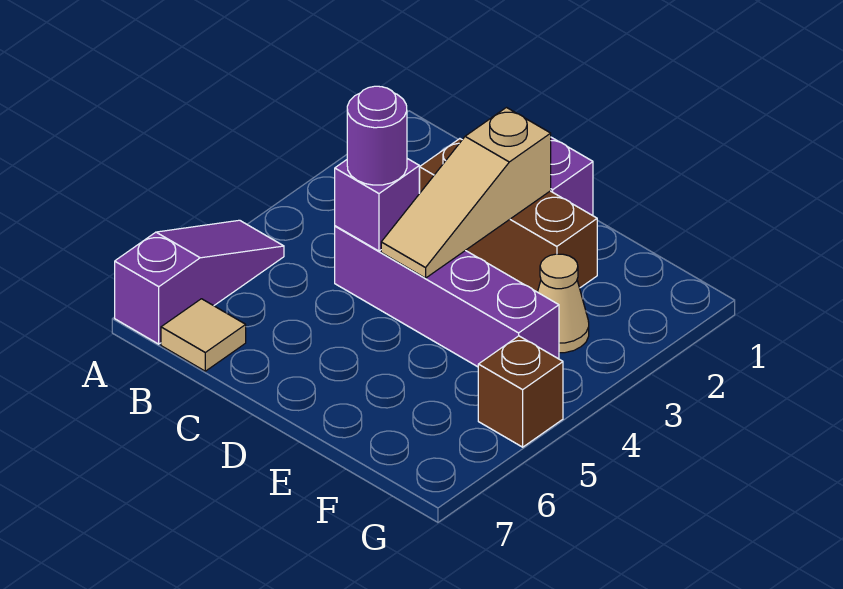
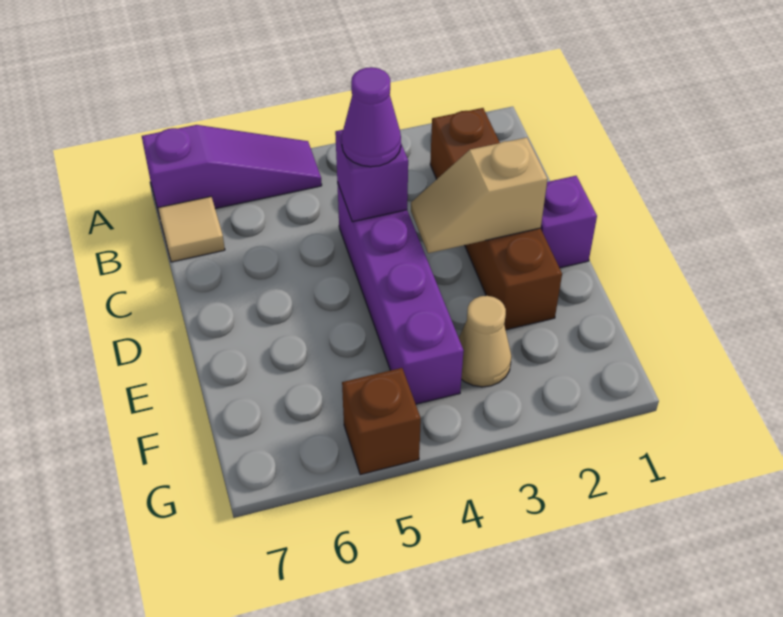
brown 1x3 brick [419,139,597,292] -> brown 1x4 brick [430,108,562,330]
purple 1x1 round brick [347,86,407,185] -> purple 1x1 cone [342,67,401,167]
tan 1x3 slope [381,108,551,278] -> tan 1x2 slope [411,137,547,253]

